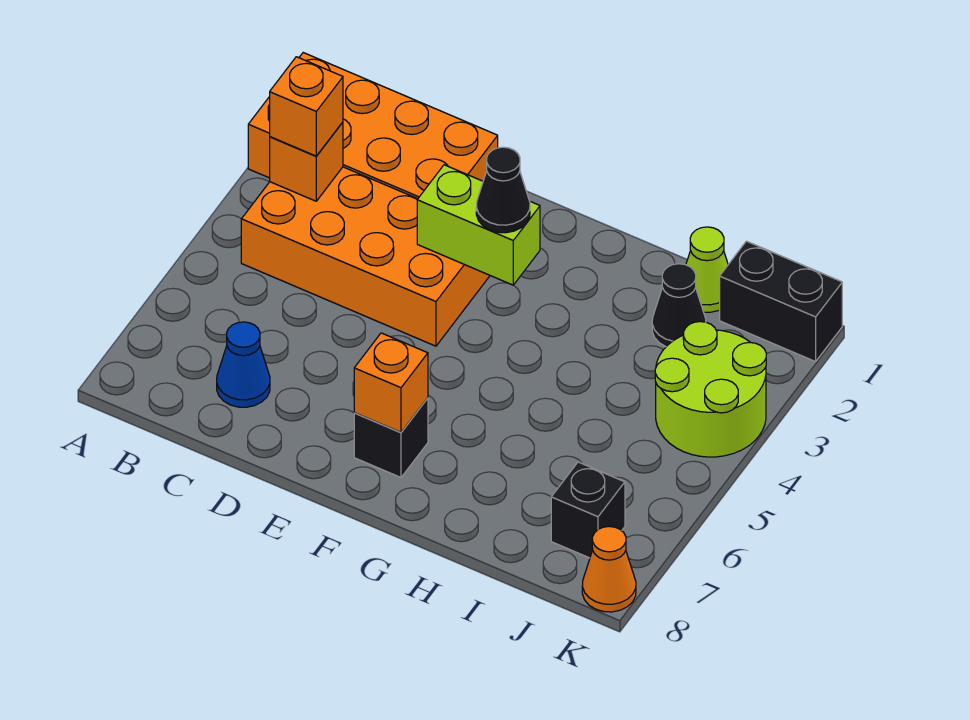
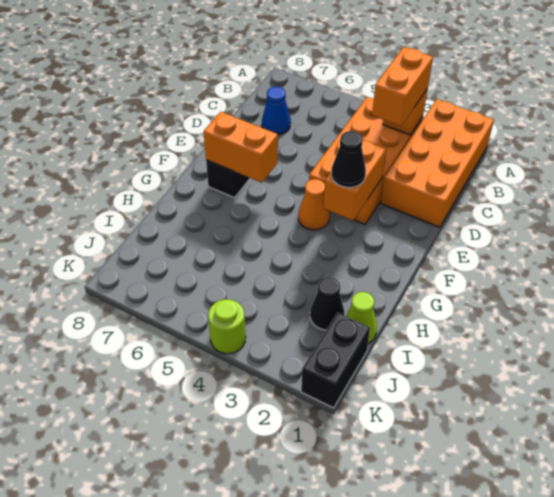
orange 1x1 brick [270,57,343,156] -> orange 1x2 brick [372,47,433,126]
lime 1x2 brick [417,165,540,285] -> orange 1x2 brick [324,140,386,220]
orange 1x1 brick [354,333,428,432] -> orange 1x2 brick [204,112,278,183]
lime 2x2 round brick [655,322,766,457] -> lime 1x1 round brick [208,299,246,354]
black 1x1 brick [551,462,625,558] -> none
orange 1x1 cone [582,527,636,612] -> orange 1x1 cone moved to [298,179,330,230]

